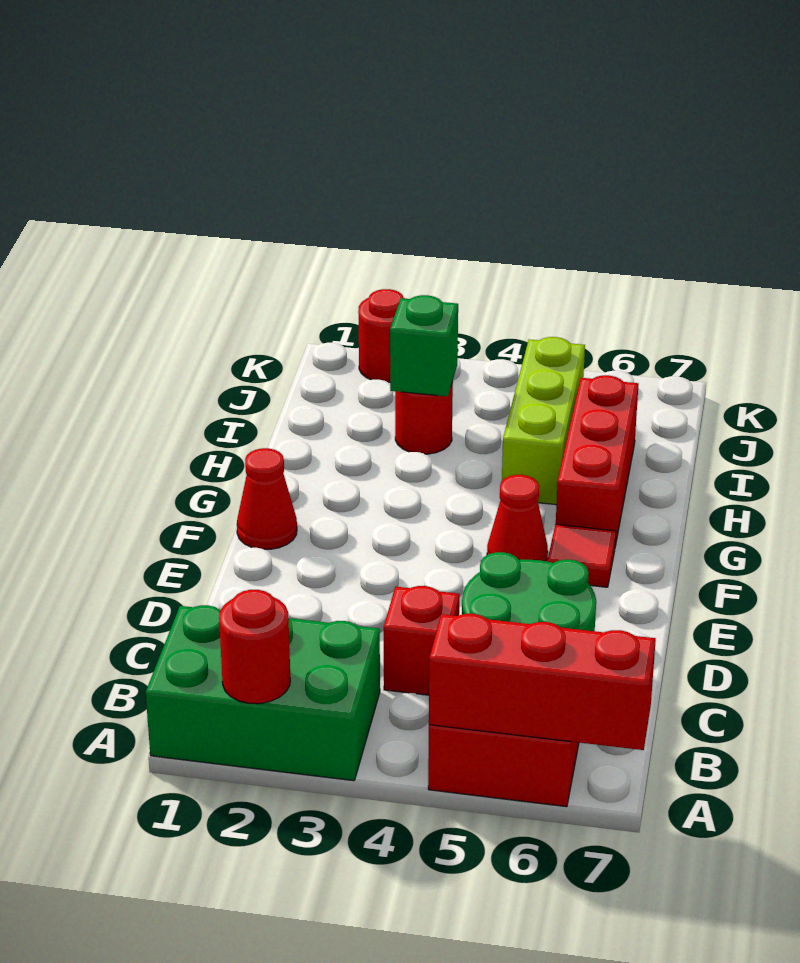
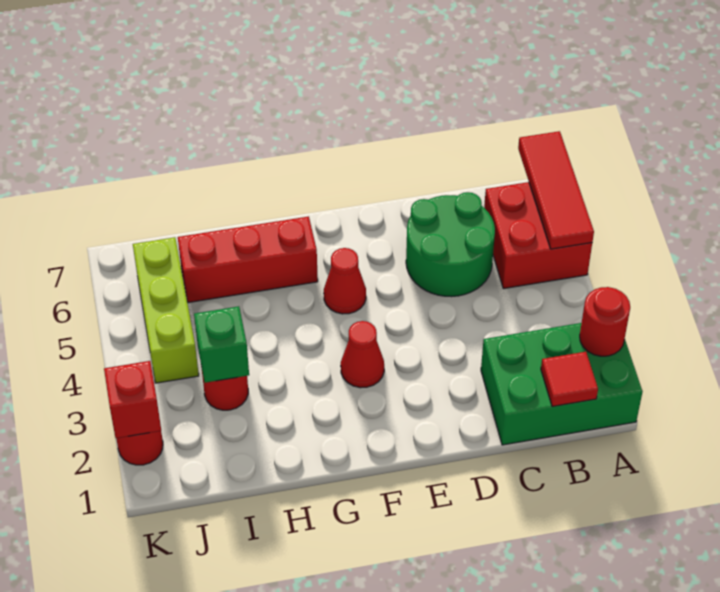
green 2x3 brick [146,605,380,781] -> green 2x3 brick turned to [481,323,643,445]
red 1x3 brick [429,614,656,750] -> red 1x3 tile [518,131,594,249]
red 1x1 brick [384,586,459,695] -> red 1x1 brick moved to [104,361,161,438]
red 1x1 cone [237,448,297,549] -> red 1x1 cone moved to [341,321,384,388]
red 1x1 tile [547,524,616,587] -> red 1x1 tile moved to [541,352,598,406]
lime 1x3 brick [502,337,585,505] -> lime 1x3 brick turned to [133,237,199,383]

